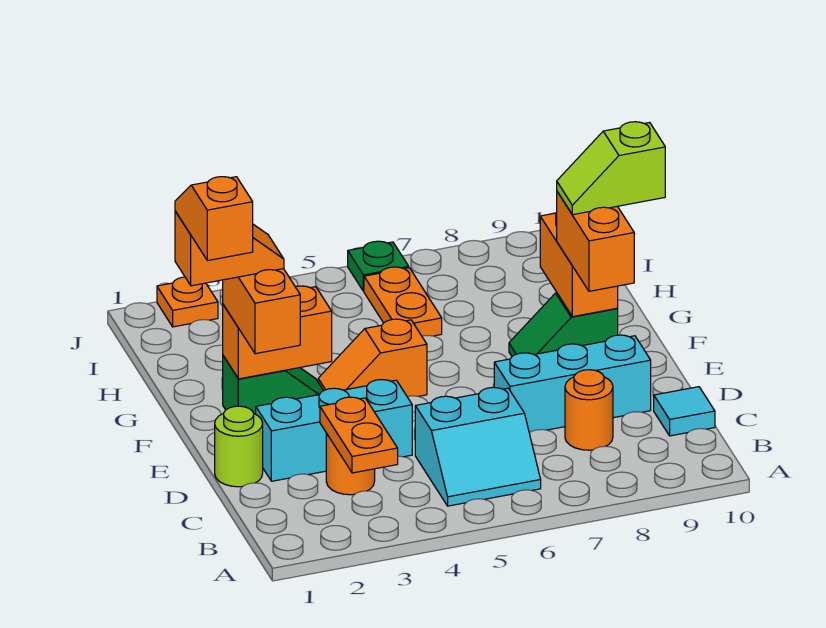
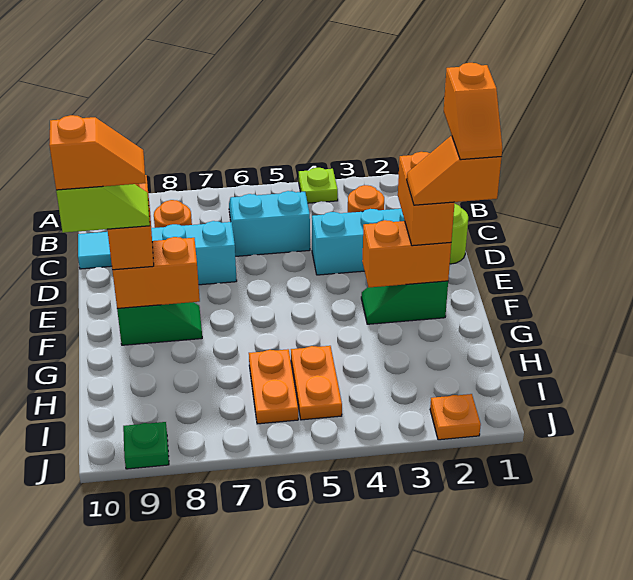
none -> lime 1x1 plate [299,168,338,203]
orange 1x2 plate [320,397,398,473] -> orange 1x2 plate moved to [291,346,342,420]
orange 1x2 slope [318,319,427,396] -> orange 1x2 slope moved to [49,115,146,190]
orange 1x2 brick [540,213,618,317] -> orange 1x2 brick turned to [112,237,200,308]
green 1x1 plate [348,241,409,291] -> green 1x1 plate moved to [123,422,169,469]

